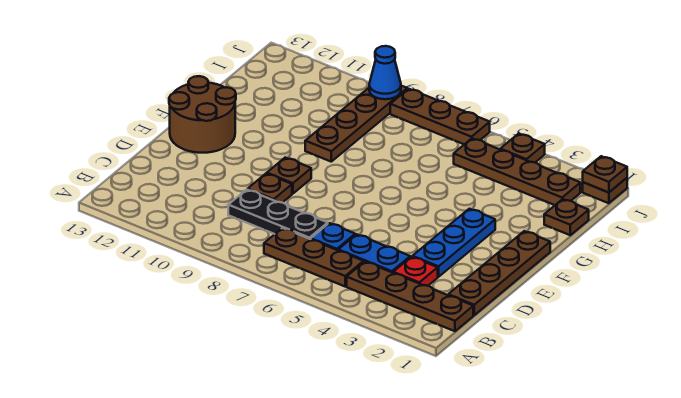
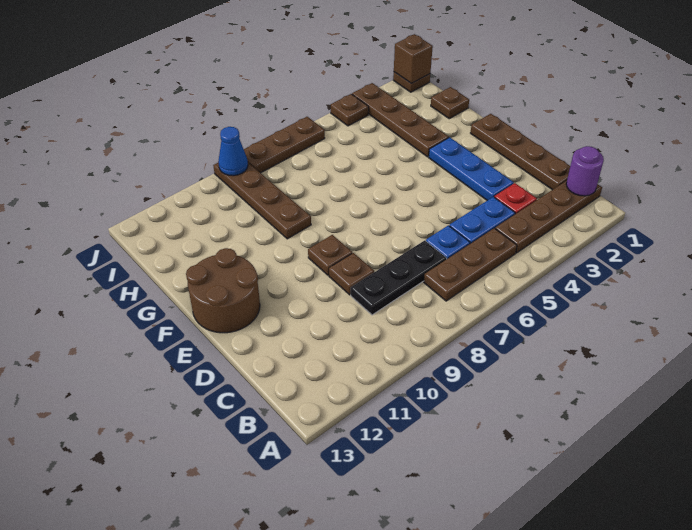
none -> purple 1x1 round brick [566,146,604,196]
brown 1x4 plate [454,138,580,205] -> brown 1x4 plate turned to [352,83,449,157]
brown 1x1 plate [583,156,627,193] -> brown 1x1 brick [394,34,433,83]

